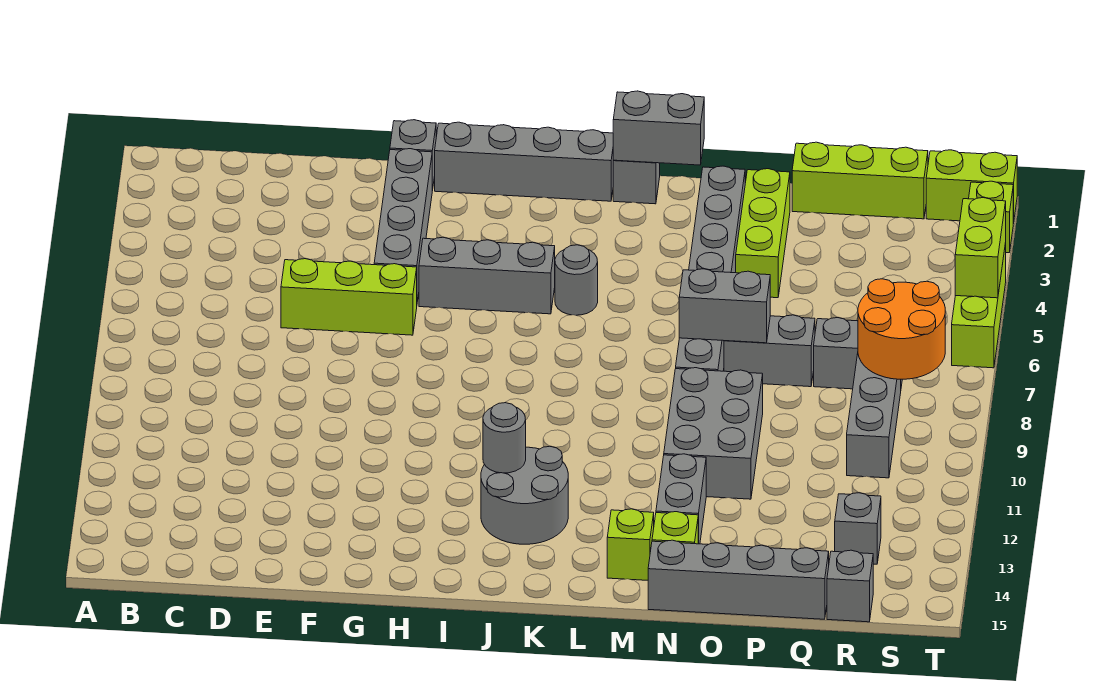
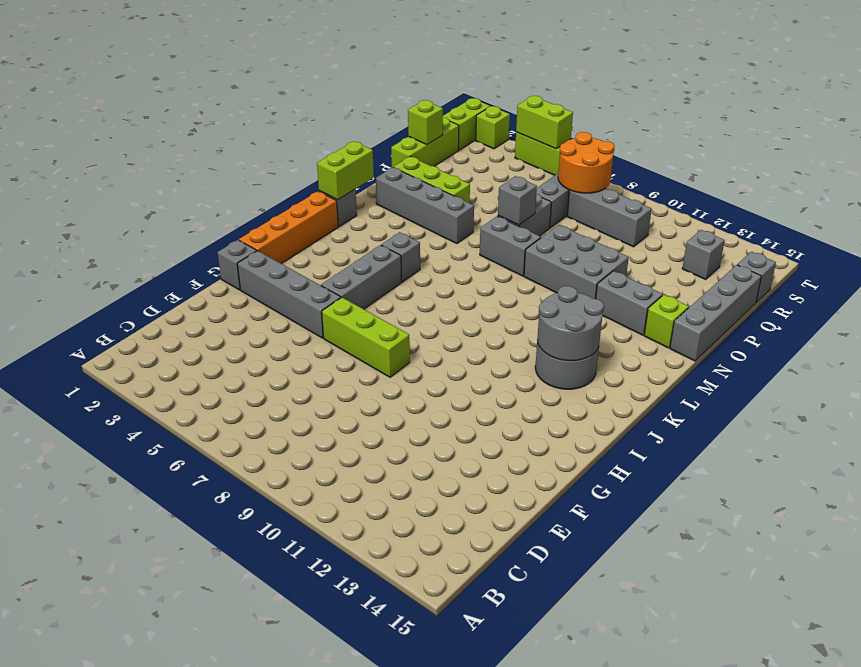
lime 1x3 brick [281,259,417,335] -> lime 1x3 brick turned to [322,297,410,377]
grey 1x4 brick [435,122,614,201] -> orange 1x4 brick [239,192,338,264]
grey 1x1 round brick [483,403,526,473] -> grey 2x2 round brick [537,286,604,361]
grey 1x1 round brick [555,245,598,315] -> grey 1x1 brick [381,232,420,282]
grey 1x2 brick [613,91,704,165] -> lime 1x2 brick [317,142,374,200]
lime 1x1 brick [607,509,654,580] -> lime 1x1 brick moved to [408,100,443,144]
grey 1x2 brick [679,269,770,343] -> grey 1x1 brick [498,176,537,225]

